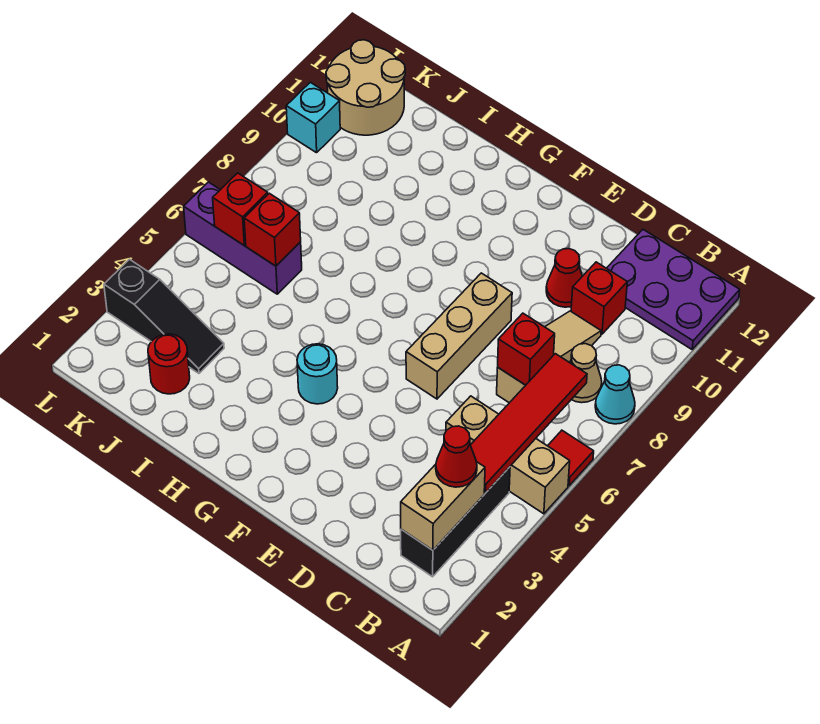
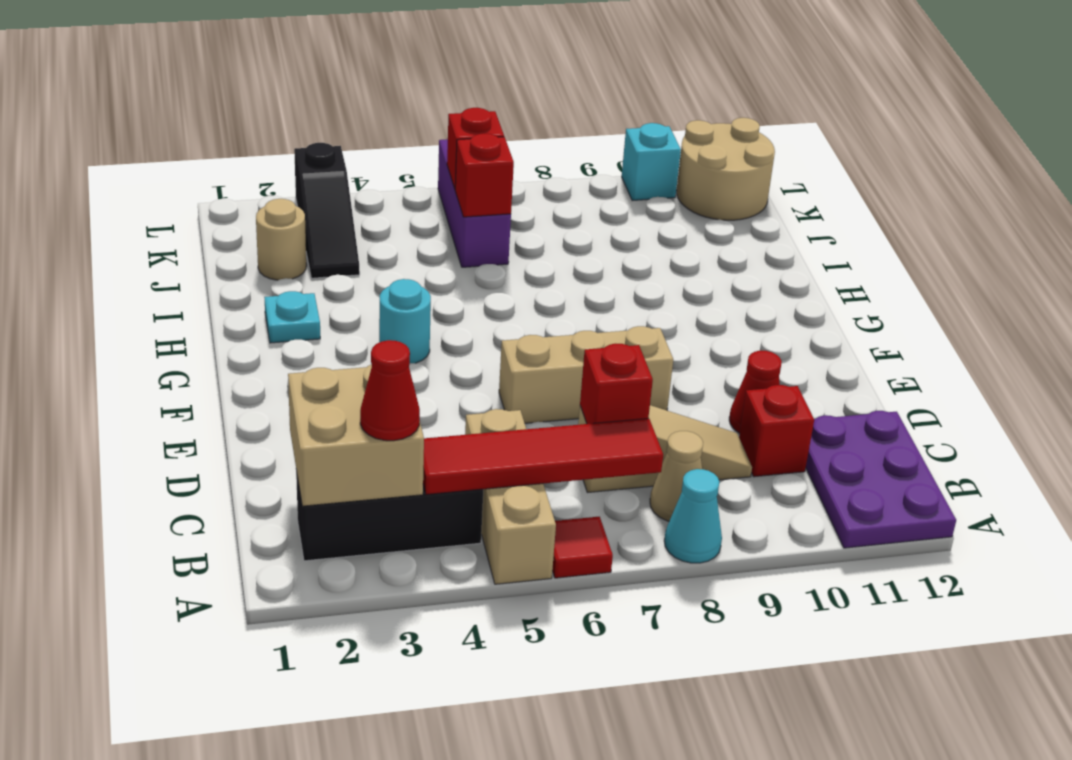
tan 1x2 brick [401,462,485,550] -> tan 2x2 brick [288,365,424,506]
none -> cyan 1x1 plate [264,291,320,343]
red 1x1 round brick [148,334,190,394] -> tan 1x1 round brick [256,199,306,280]

